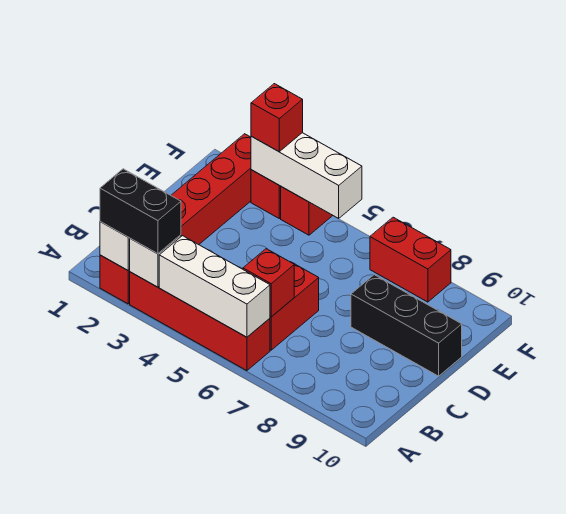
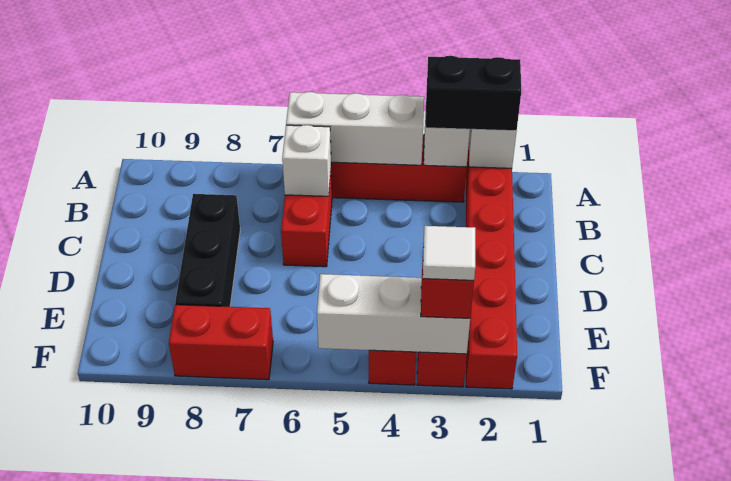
red 1x1 brick [243,249,294,317] -> white 1x1 brick [282,125,331,196]
black 1x3 brick [351,275,462,376] -> black 1x3 brick turned to [175,194,240,307]
none -> white 1x1 tile [423,226,475,280]

